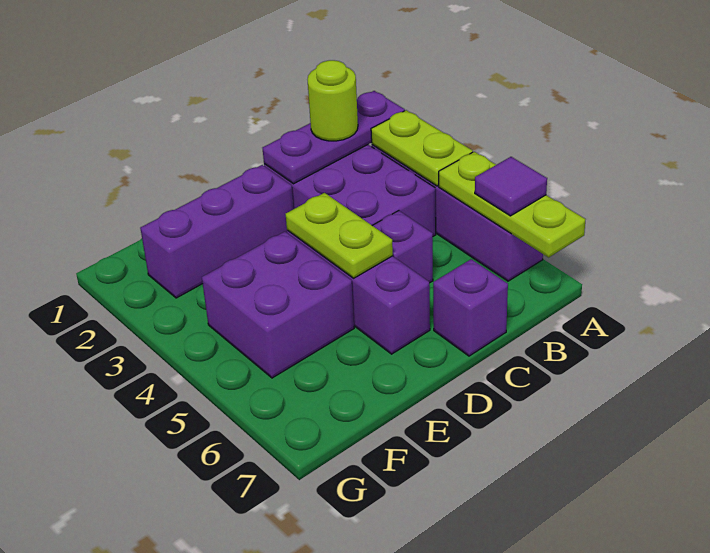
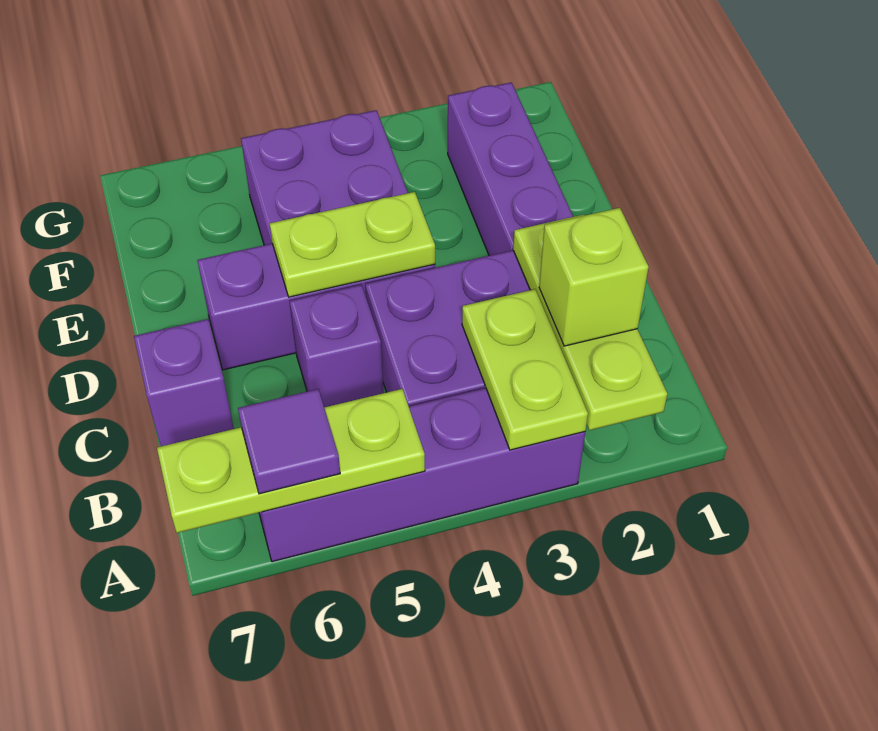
purple 1x3 plate [263,91,405,184] -> lime 1x3 plate [513,215,667,430]
lime 1x2 plate [371,110,473,186] -> lime 1x2 plate turned to [462,289,588,450]
lime 1x1 round brick [307,60,358,141] -> lime 1x1 brick [539,208,649,346]

